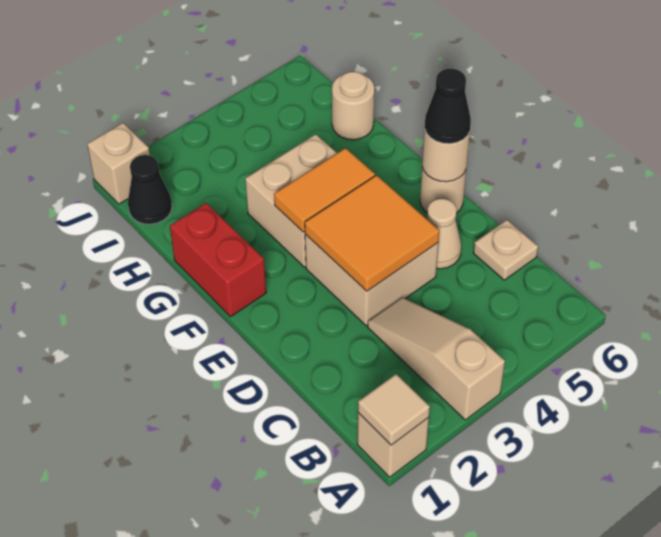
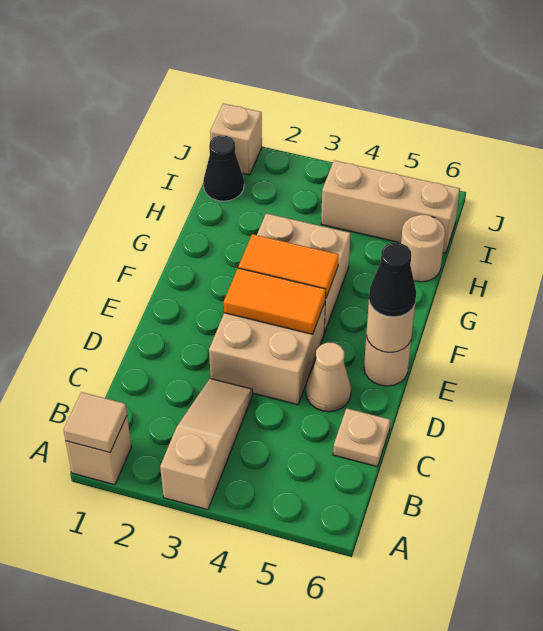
orange 2x2 tile [305,175,439,291] -> orange 1x2 tile [224,268,326,334]
red 1x2 brick [170,203,266,317] -> none
none -> tan 1x3 brick [321,160,460,253]

